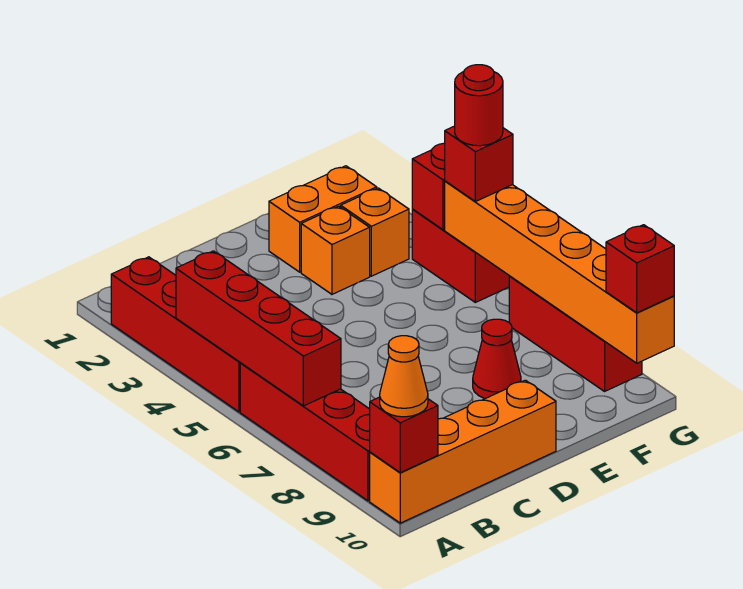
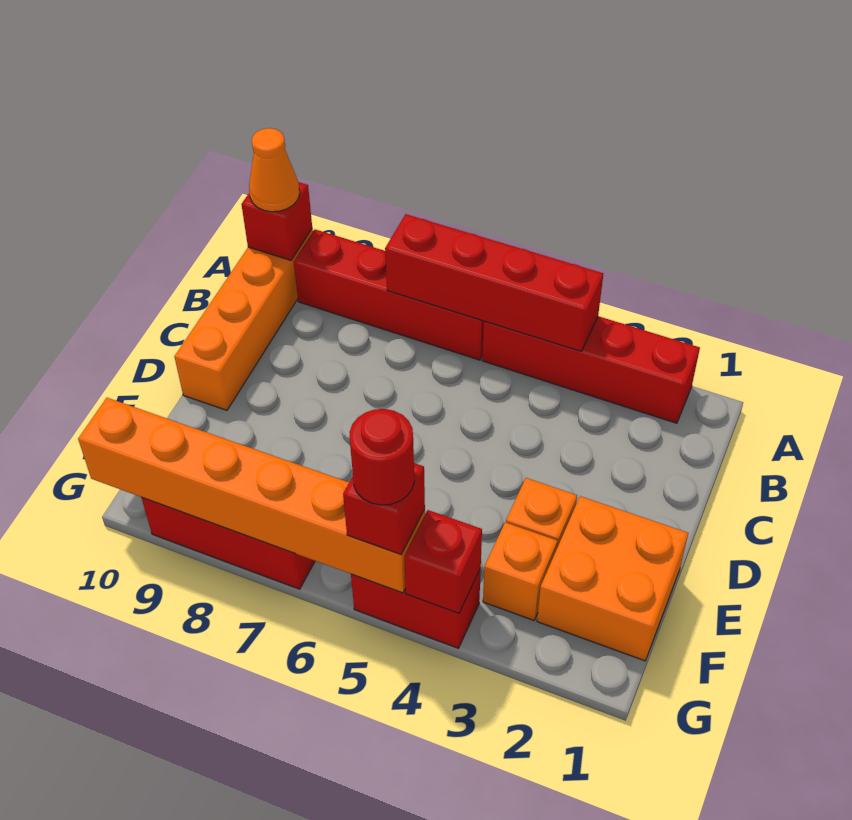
orange 1x2 brick [269,166,377,272] -> orange 2x2 brick [537,496,688,661]
red 1x1 cone [473,319,521,399] -> none
red 1x1 brick [606,225,674,313] -> none

